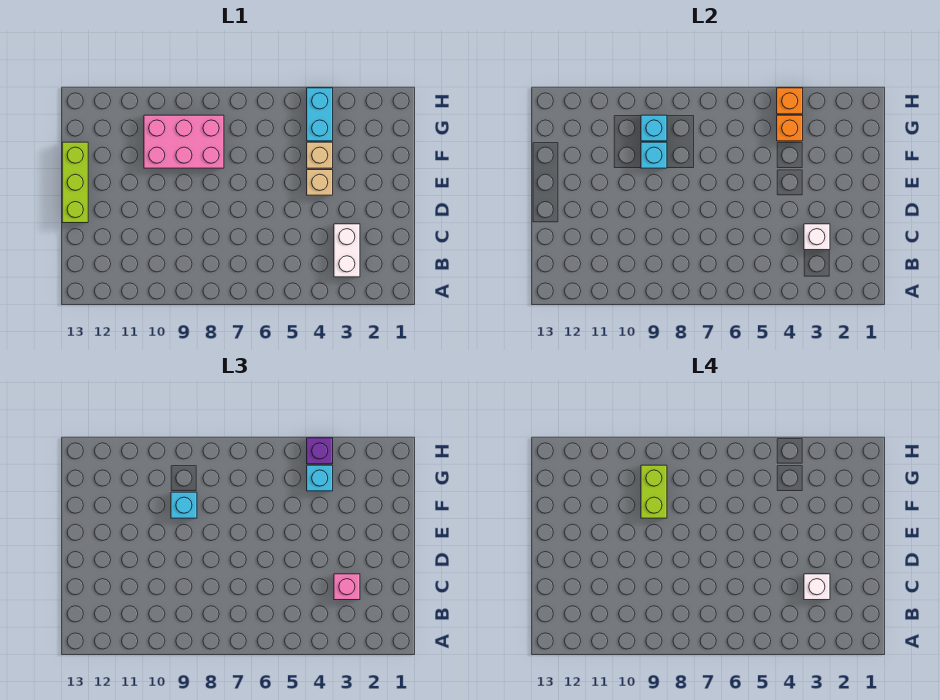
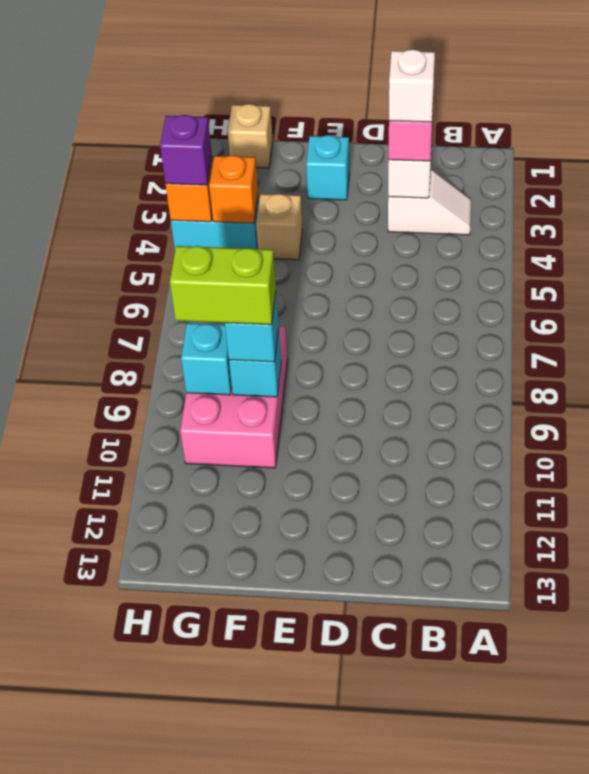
white 1x2 brick [334,224,360,277] -> white 1x2 slope [388,169,471,235]
lime 1x3 brick [62,142,88,223] -> none
tan 1x1 brick [307,170,333,195] -> tan 1x1 brick moved to [228,104,273,168]
cyan 1x1 brick [307,465,333,491] -> cyan 1x1 brick moved to [306,135,349,200]

